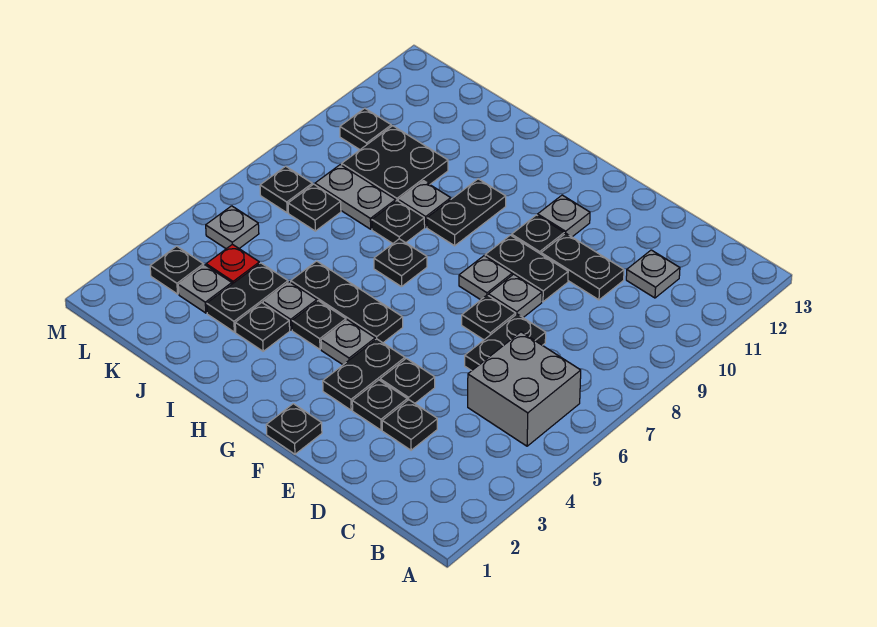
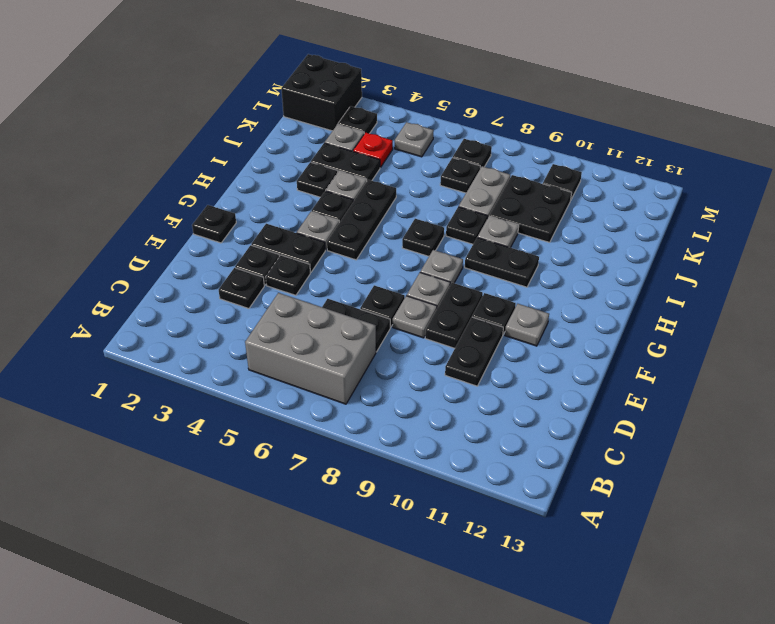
grey 2x2 brick [468,332,581,446] -> grey 2x3 brick [245,293,376,404]
grey 1x1 plate [626,250,680,298] -> grey 1x1 plate moved to [420,250,463,285]
none -> black 2x2 brick [281,54,362,131]

